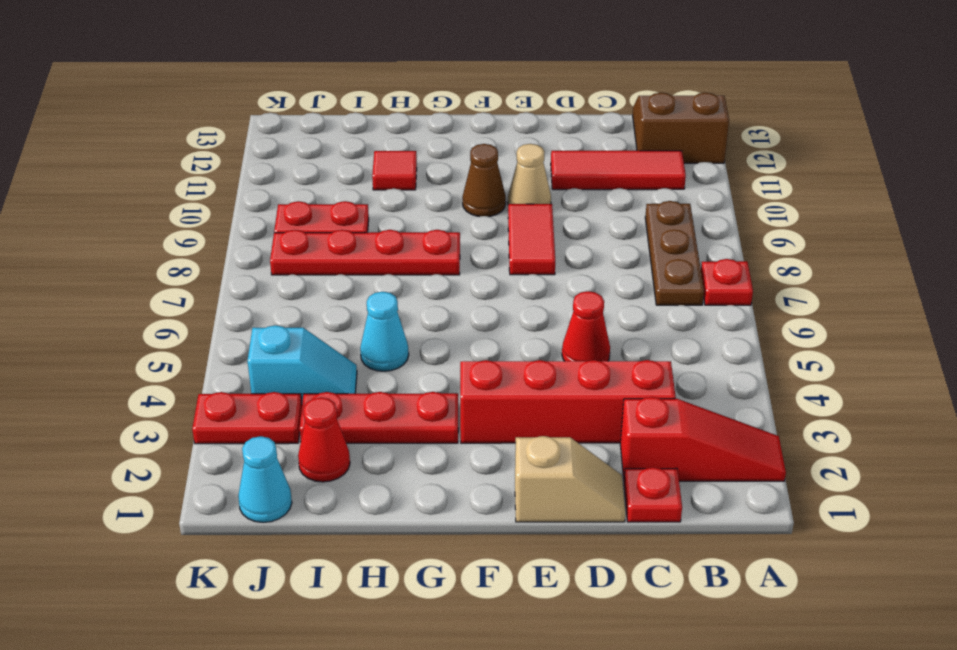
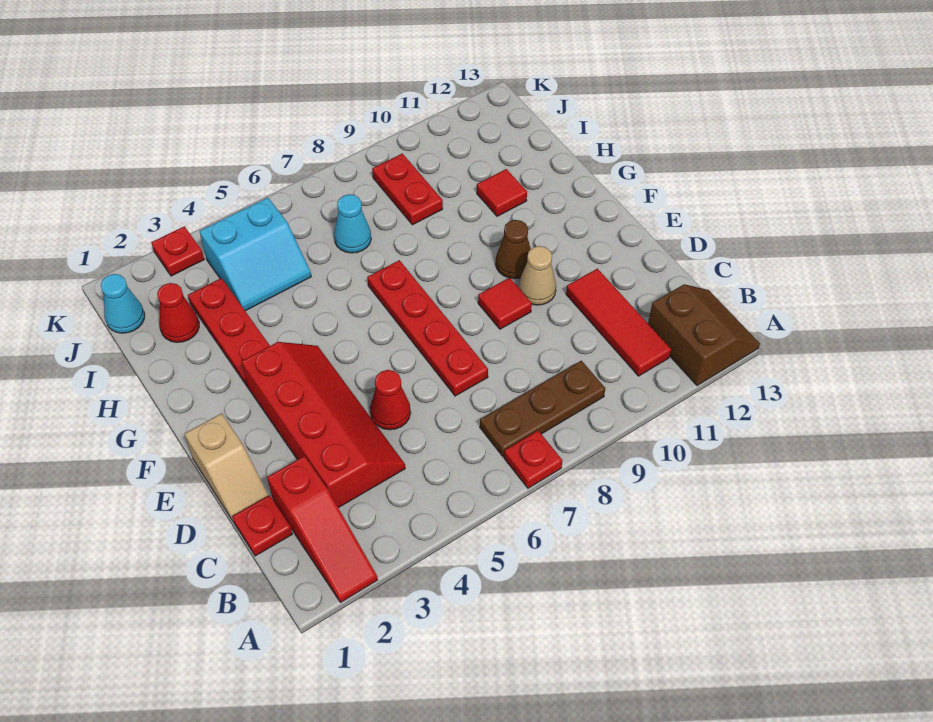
red 1x2 tile [508,204,555,275] -> red 1x1 tile [478,278,532,329]
red 1x4 plate [270,230,460,275] -> red 1x4 plate moved to [367,260,488,396]
cyan 1x1 cone [360,292,409,371] -> cyan 1x1 cone moved to [334,194,371,253]
cyan 1x2 slope [248,325,357,402] -> cyan 2x2 slope [200,198,311,311]
red 1x2 plate [192,392,302,444] -> red 1x1 plate [151,226,204,276]

